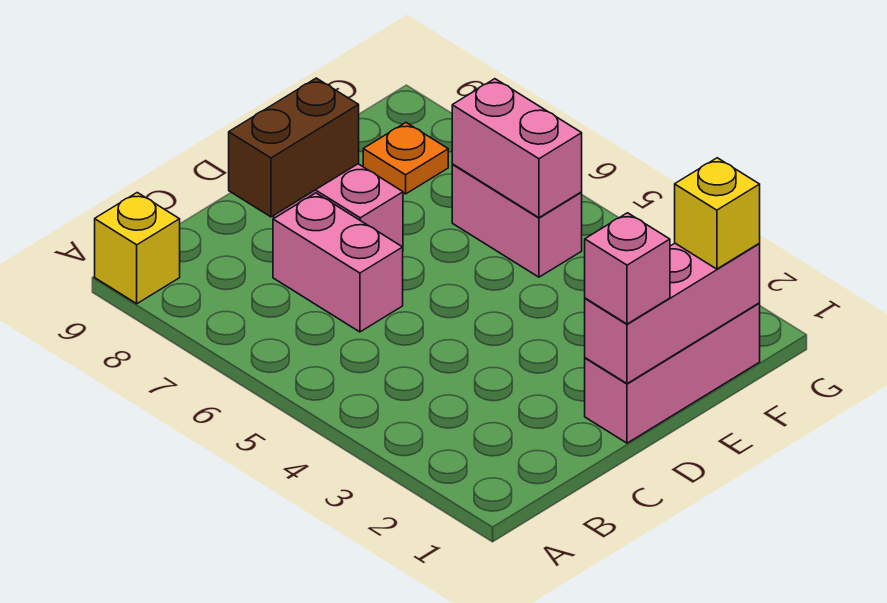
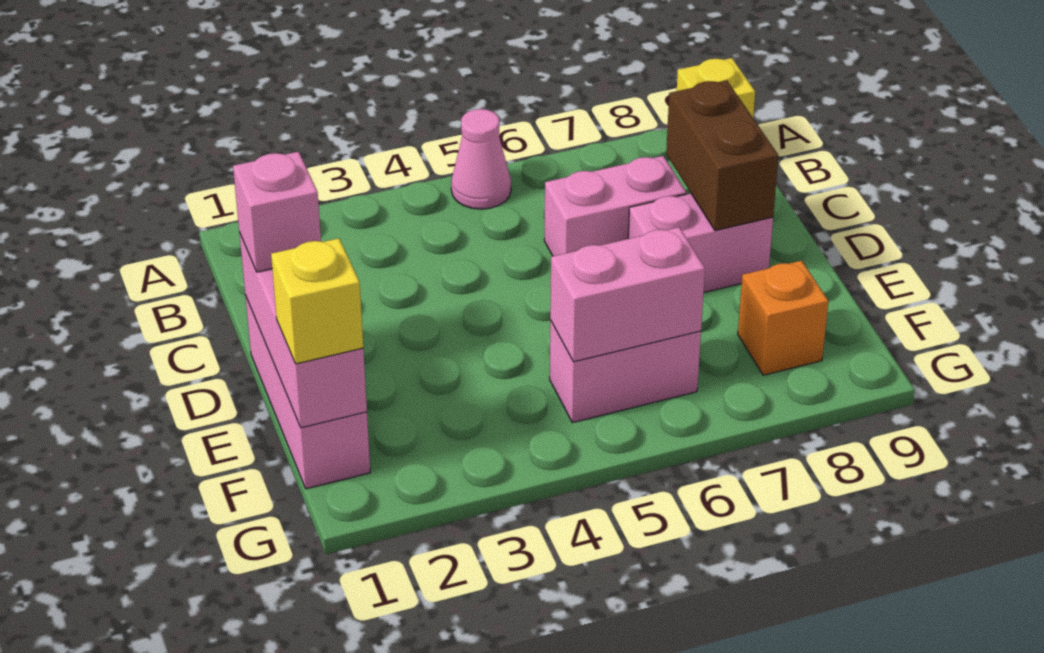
none -> pink 1x1 cone [451,109,511,209]
orange 1x1 plate [363,123,448,194] -> orange 1x1 brick [738,261,828,375]

